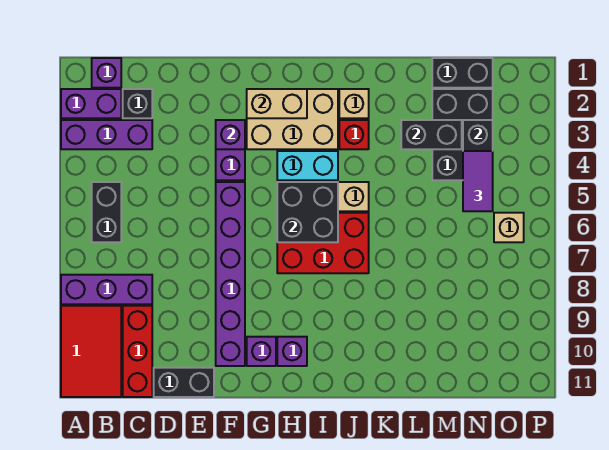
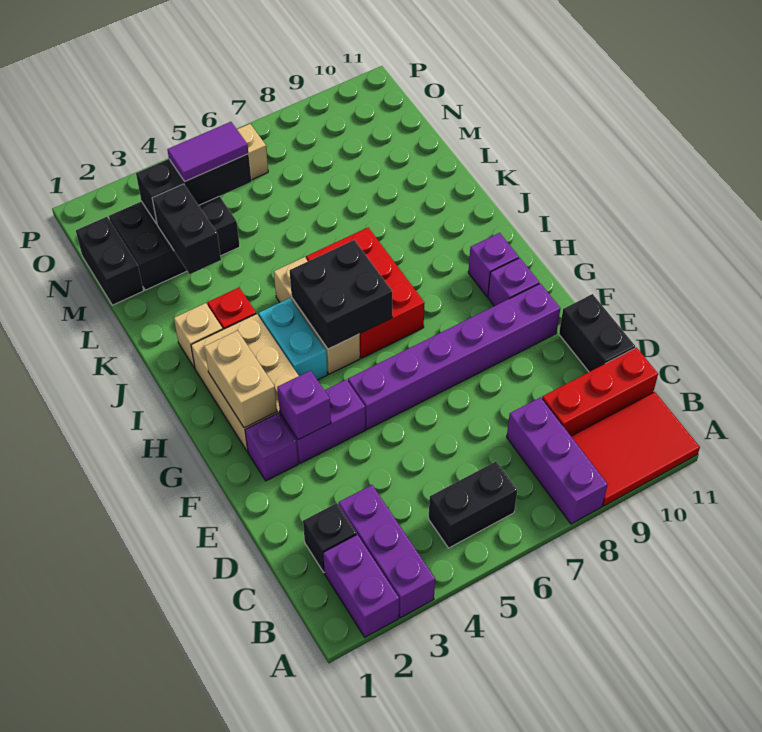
purple 1x1 brick [92,58,121,88] -> purple 1x1 brick moved to [245,413,298,481]

